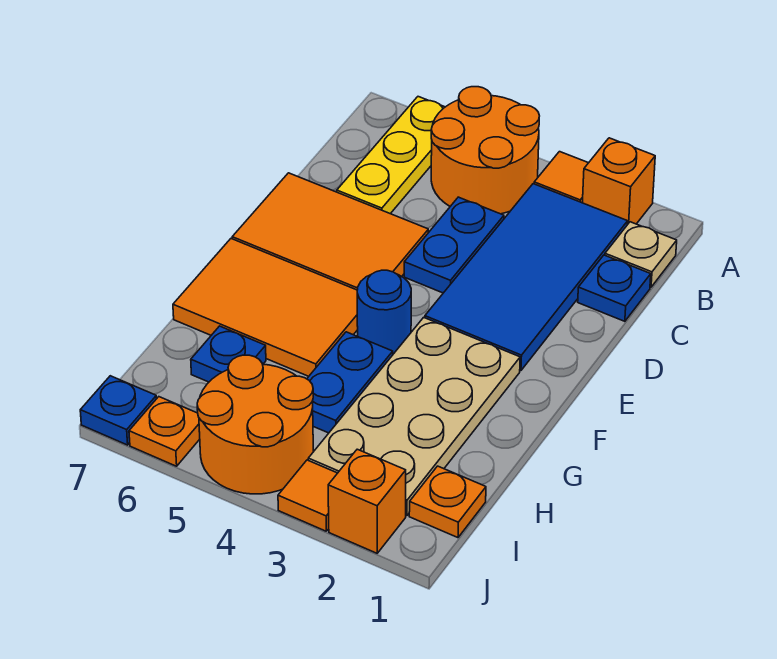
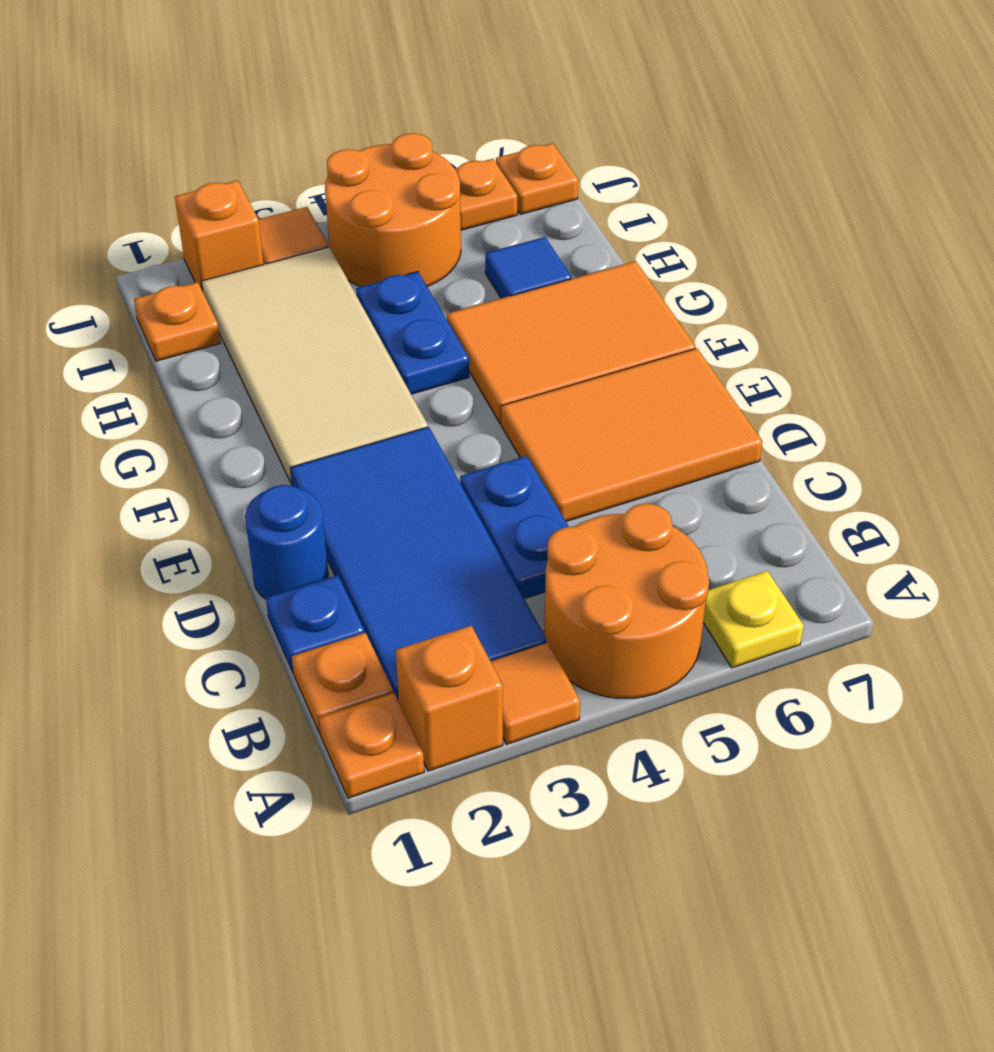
none -> orange 1x1 plate [319,693,424,798]
yellow 1x3 plate [337,97,445,214] -> yellow 1x1 plate [703,571,804,668]
tan 1x1 plate [605,222,677,287] -> orange 1x1 plate [292,633,393,734]
tan 2x4 plate [308,317,520,516] -> tan 2x4 tile [201,247,428,484]
blue 1x1 round brick [357,270,411,354] -> blue 1x1 round brick moved to [245,485,328,599]
blue 1x1 plate [191,326,266,382] -> blue 1x1 tile [485,237,572,298]
blue 1x1 plate [80,376,157,445] -> orange 1x1 plate [496,143,578,214]

